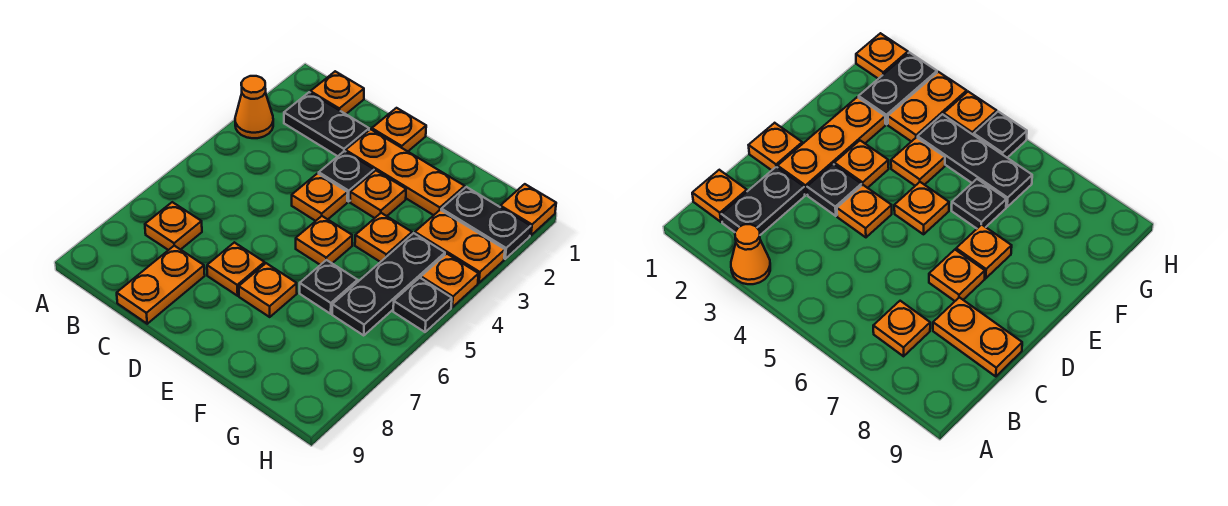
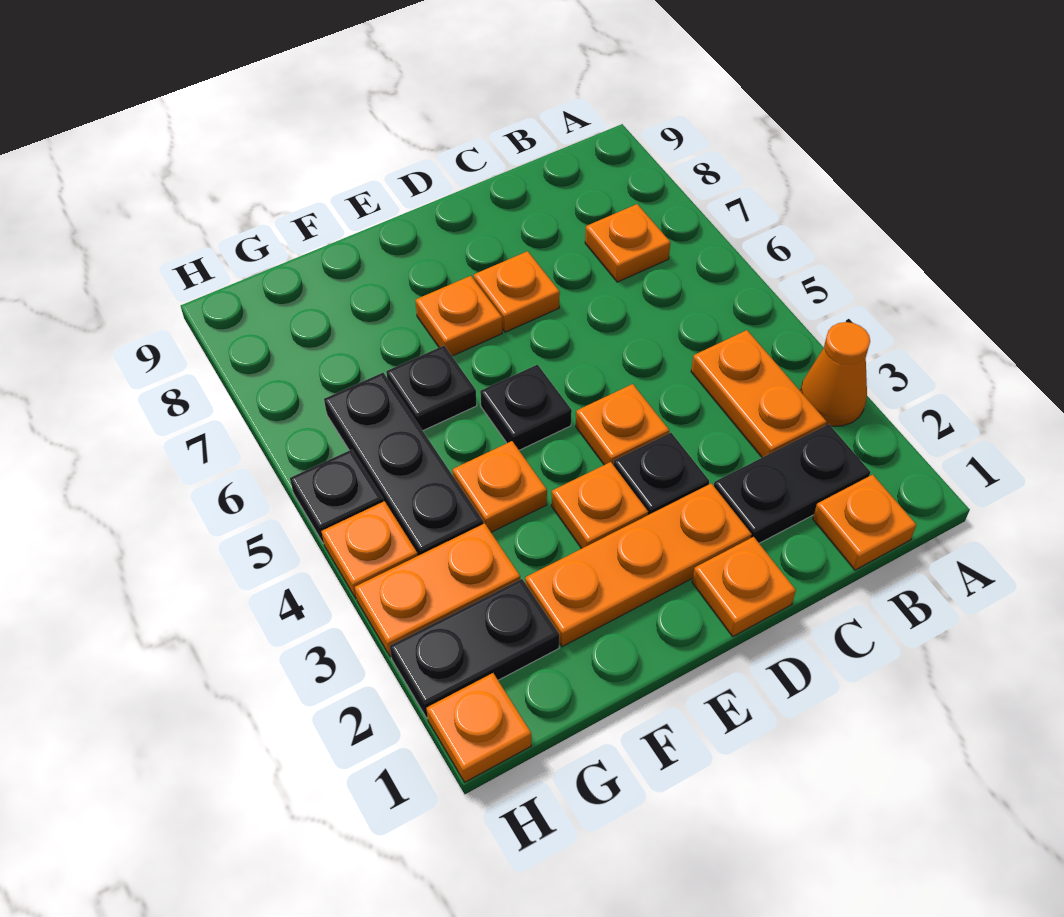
orange 1x2 plate [117,246,205,324] -> orange 1x2 plate moved to [691,330,827,457]
orange 1x1 plate [296,216,352,265] -> black 1x1 plate [480,365,572,450]

